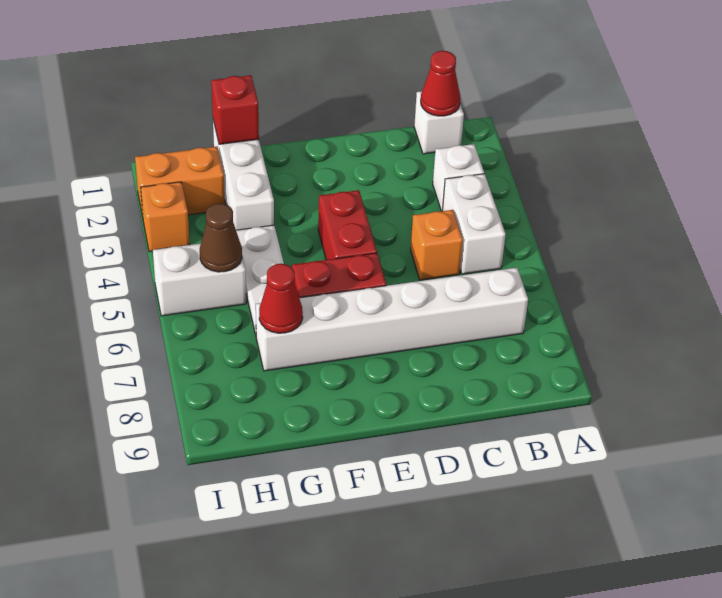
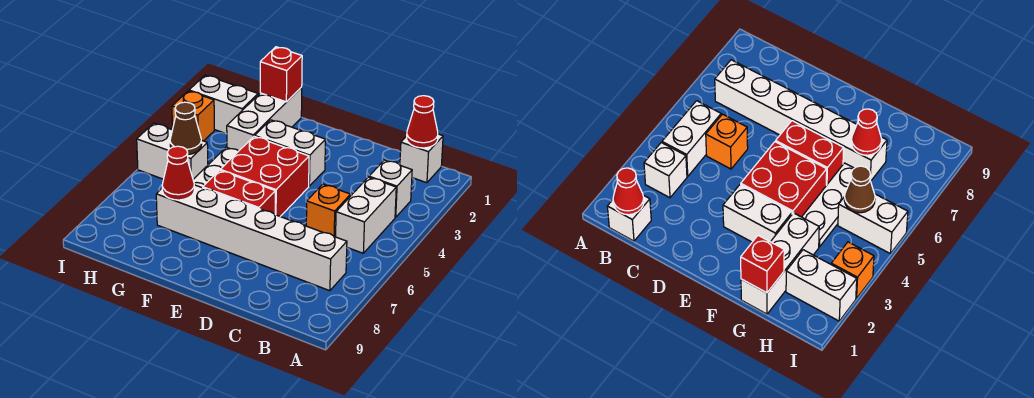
none -> white 1x2 brick [255,120,325,186]
red 1x2 brick [318,190,377,260] -> red 2x2 brick [220,136,309,216]
orange 1x2 brick [135,147,225,217] -> white 1x2 brick [189,75,258,134]

